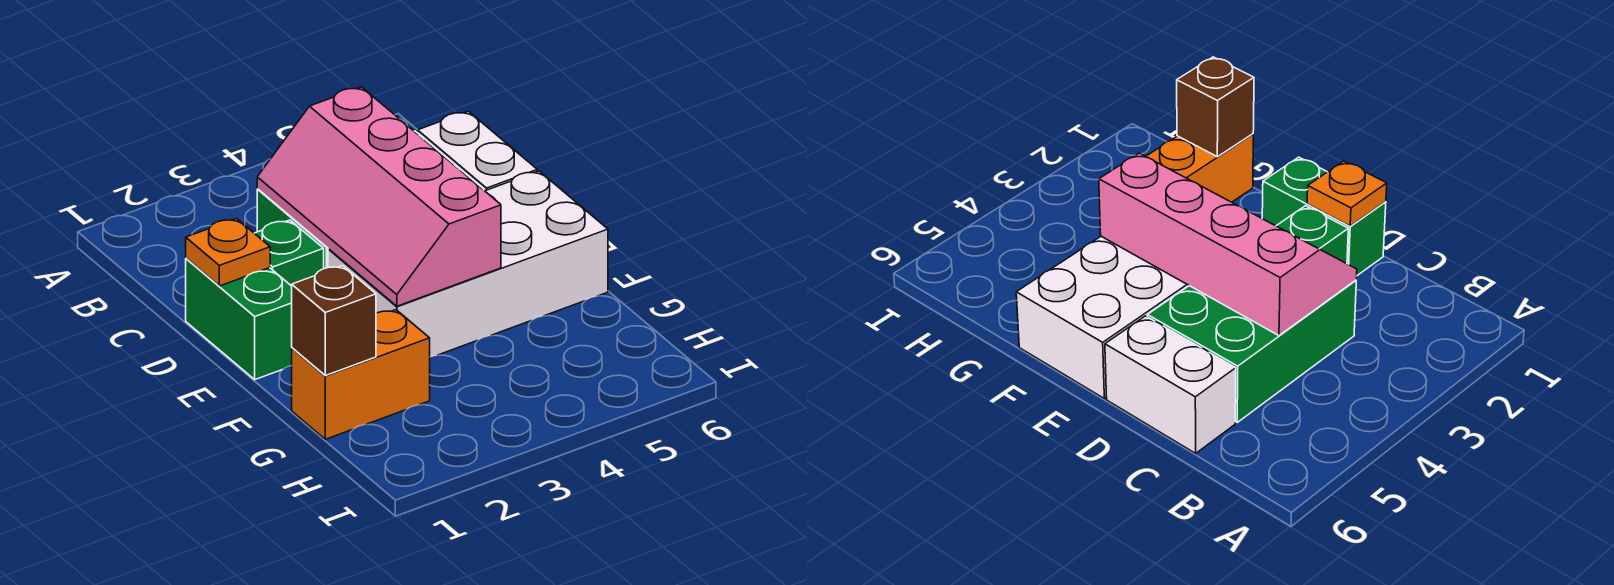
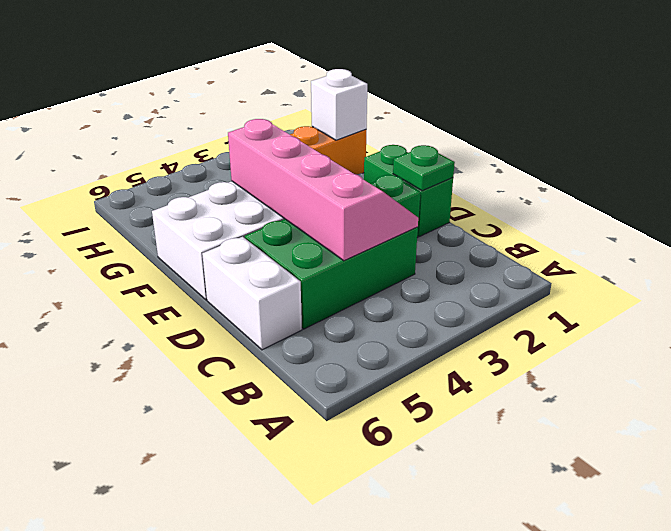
orange 1x1 plate [186,219,270,286] -> green 1x1 plate [393,145,455,191]
brown 1x1 brick [292,266,376,376] -> white 1x1 brick [311,69,367,140]

